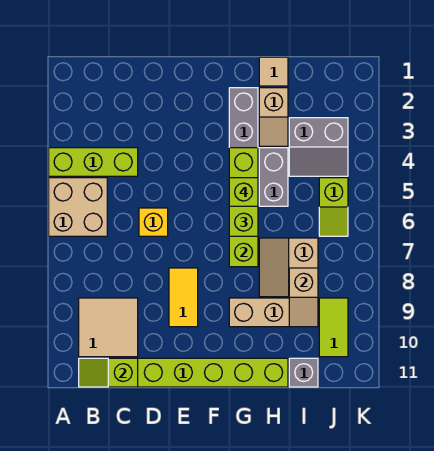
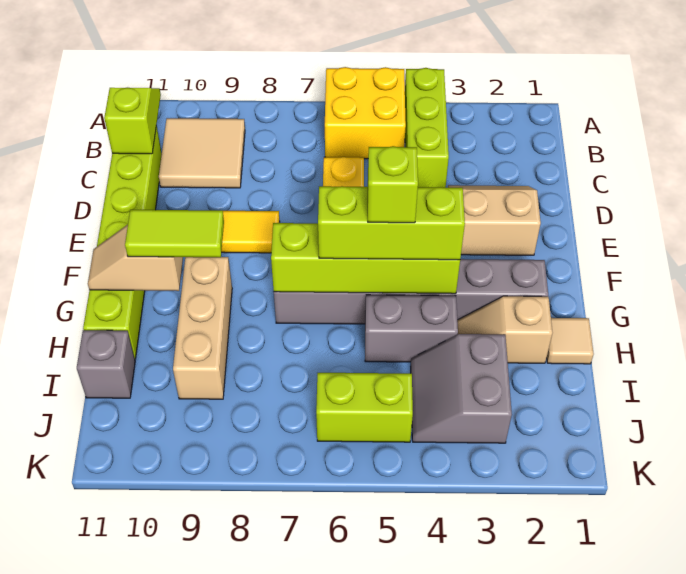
tan 2x2 brick [49,178,107,236] -> yellow 2x2 brick [325,67,406,159]
tan 2x2 slope [259,238,318,297] -> tan 2x2 slope moved to [448,185,541,255]
tan 1x2 slope [289,268,318,327] -> tan 1x2 slope moved to [88,225,183,291]
lime 1x2 slope [319,178,348,236] -> lime 1x2 brick [316,373,413,442]
lime 1x2 tile [319,298,348,357] -> lime 1x2 tile moved to [125,210,224,257]

